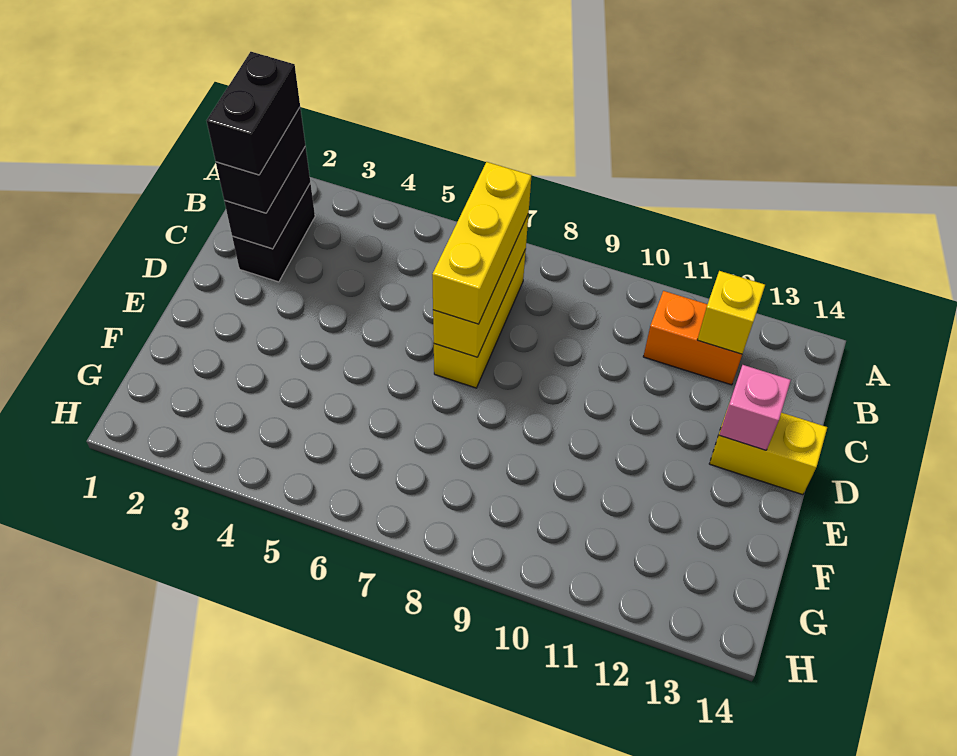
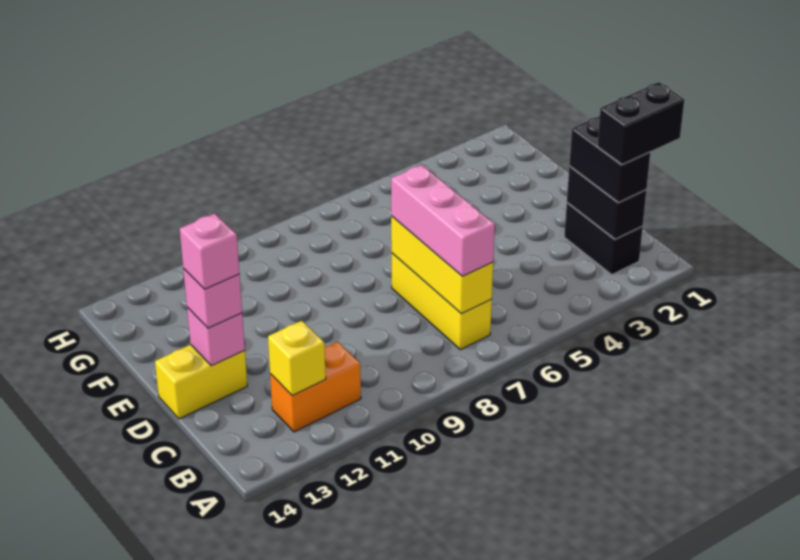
black 1x2 brick [207,52,300,175] -> black 1x2 brick turned to [597,82,684,164]
yellow 1x3 brick [432,162,532,324] -> pink 1x3 brick [391,165,495,276]
none -> pink 1x1 brick [183,269,242,328]
none -> pink 1x1 brick [180,214,239,289]

